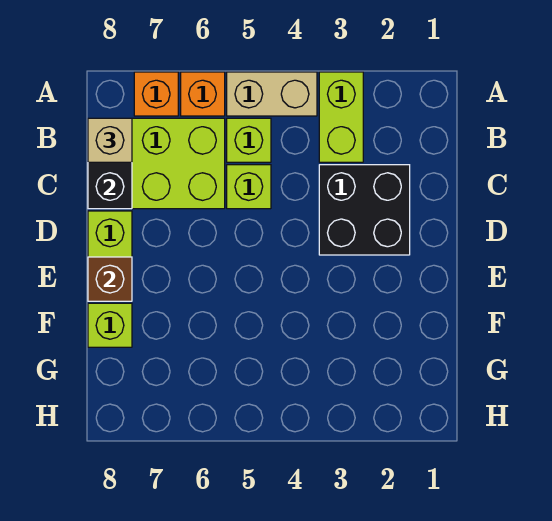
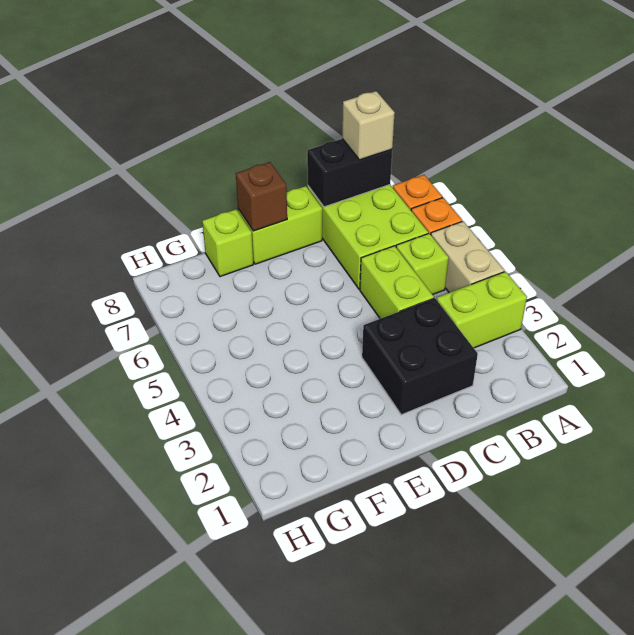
lime 1x1 brick [227,165,271,209] -> lime 1x2 brick [360,246,434,319]

